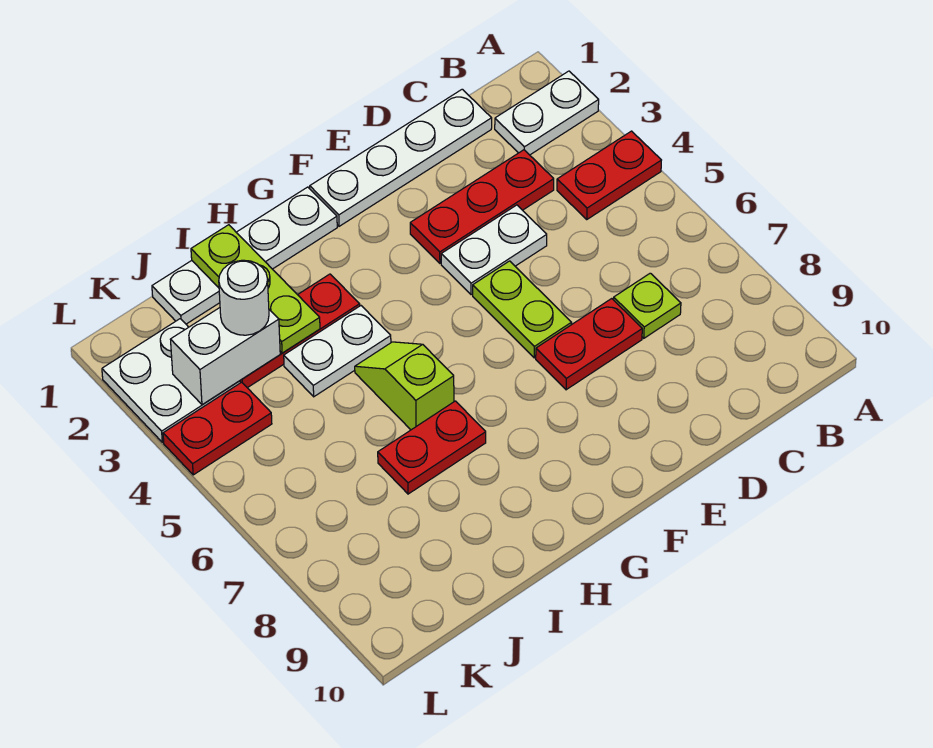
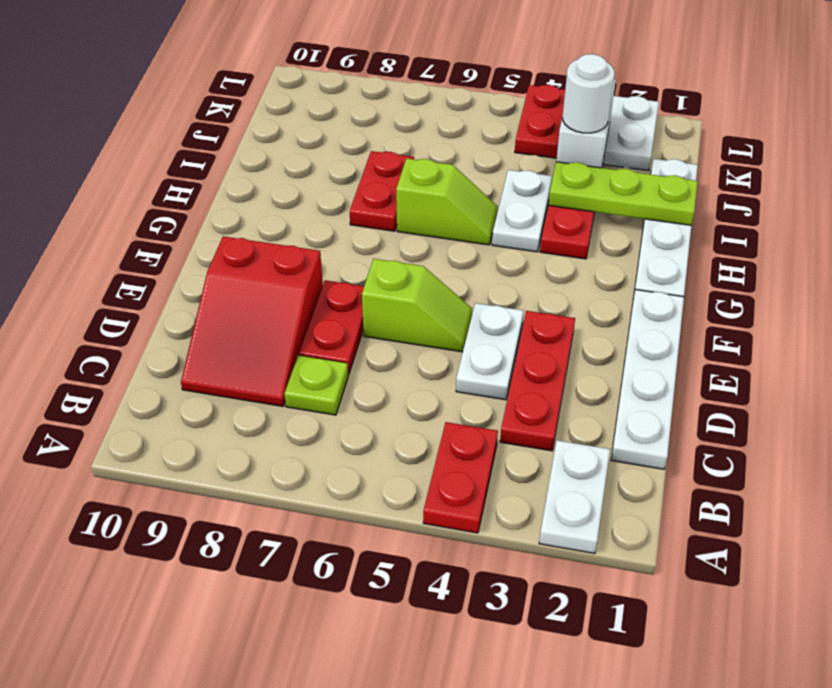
none -> red 2x3 slope [181,236,323,406]
lime 1x2 plate [473,261,572,358] -> lime 1x2 slope [362,259,472,352]

